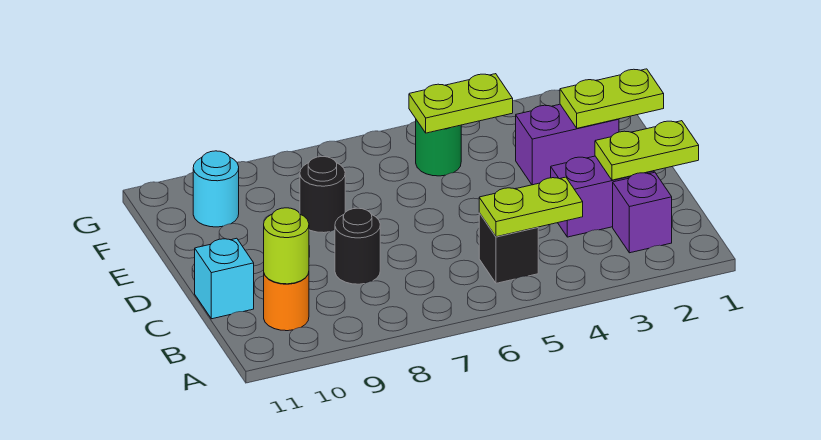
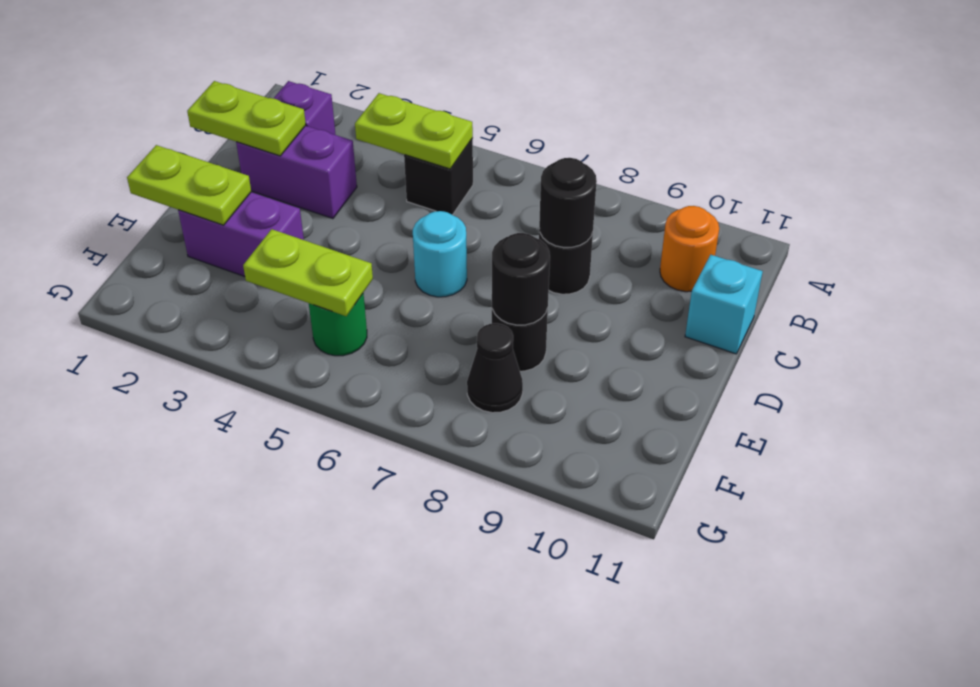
lime 1x1 round brick [264,208,309,284] -> none
none -> black 1x1 round brick [539,158,597,247]
none -> black 1x1 round brick [492,233,550,325]
none -> black 1x1 cone [467,323,523,413]
cyan 1x1 round brick [193,151,239,227] -> cyan 1x1 round brick moved to [413,211,467,297]

